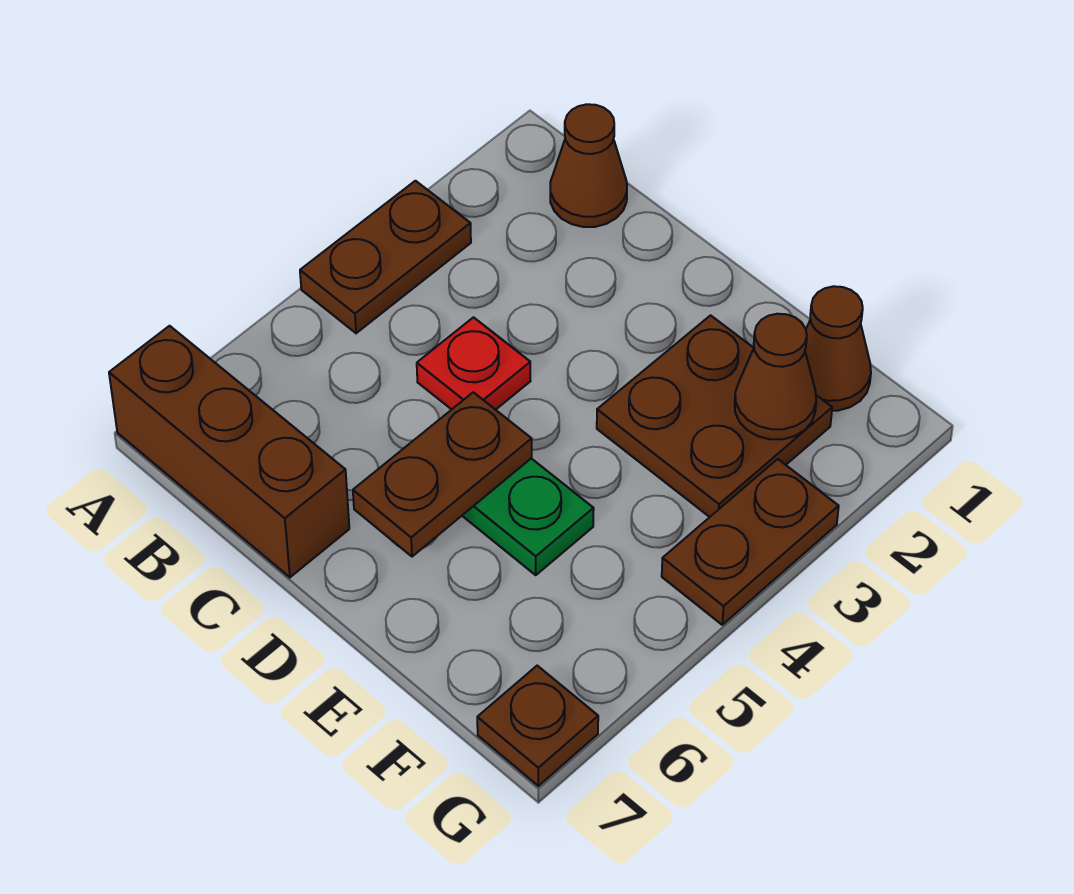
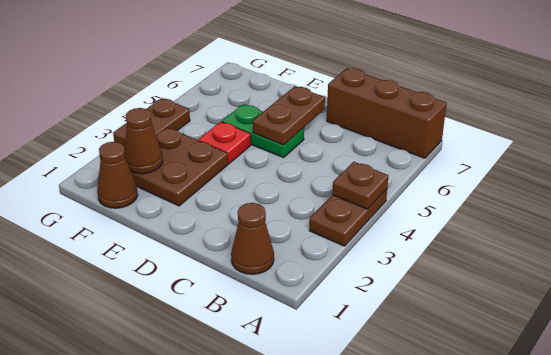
red 1x1 plate [417,317,530,410] -> red 1x1 plate moved to [198,122,251,164]
brown 1x1 plate [477,666,598,786] -> brown 1x1 plate moved to [332,162,389,209]

